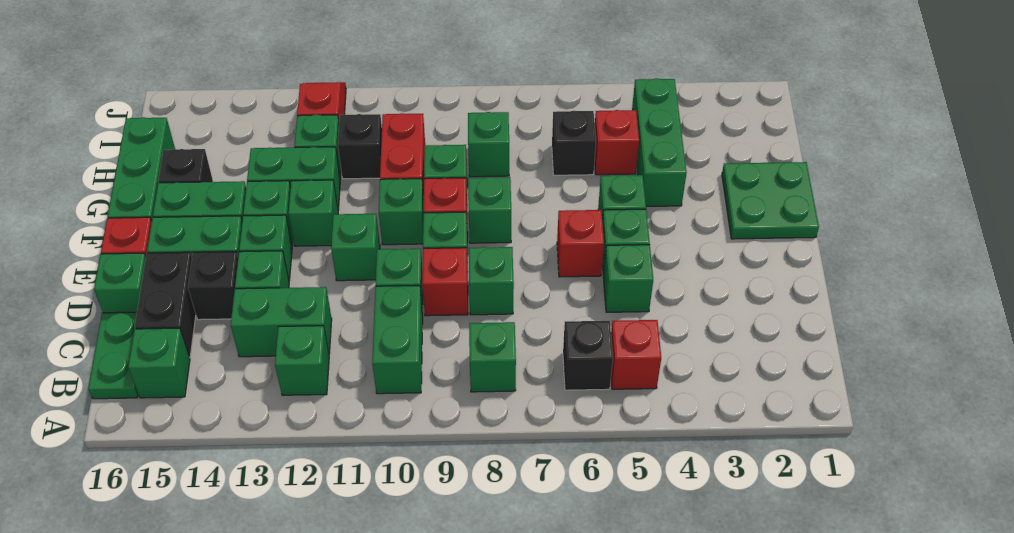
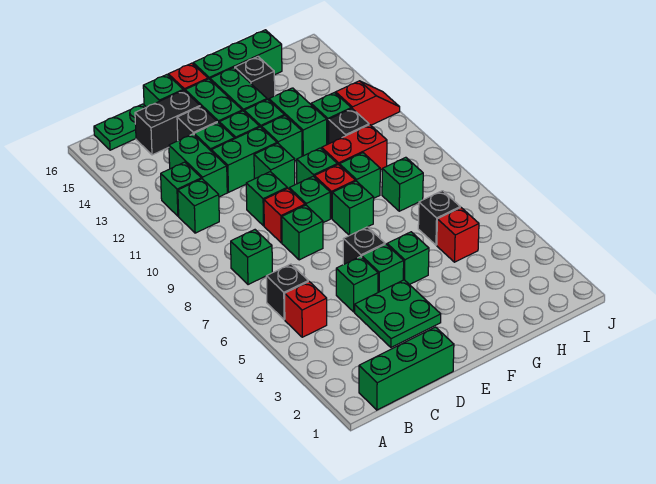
green 1x2 brick [372,286,423,394] -> green 1x2 brick moved to [211,127,277,192]
green 1x1 brick [128,328,190,398] -> green 1x1 brick moved to [178,179,219,233]
red 1x1 brick [557,210,604,277] -> black 1x1 brick [343,227,385,265]
green 2x2 plate [722,162,819,239] -> green 2x2 plate moved to [355,280,441,347]
green 1x3 brick [632,78,687,207] -> green 1x3 brick moved to [359,327,454,410]

